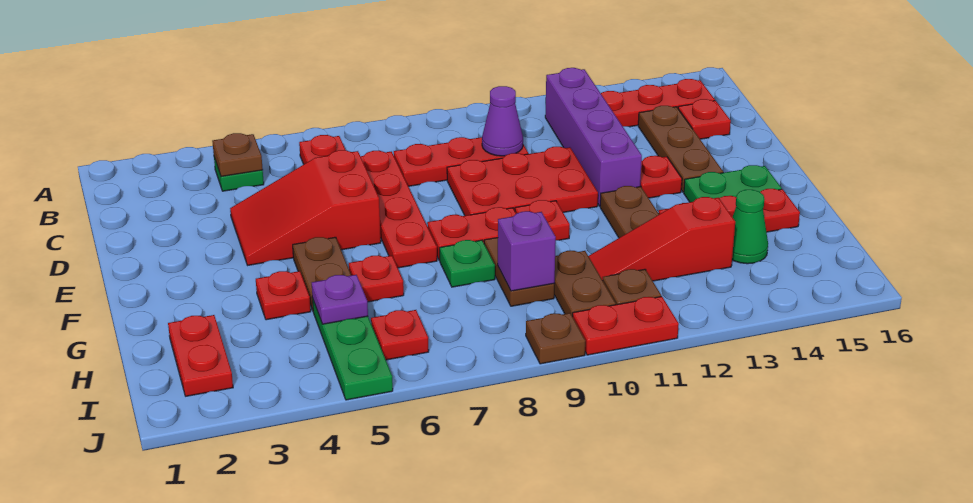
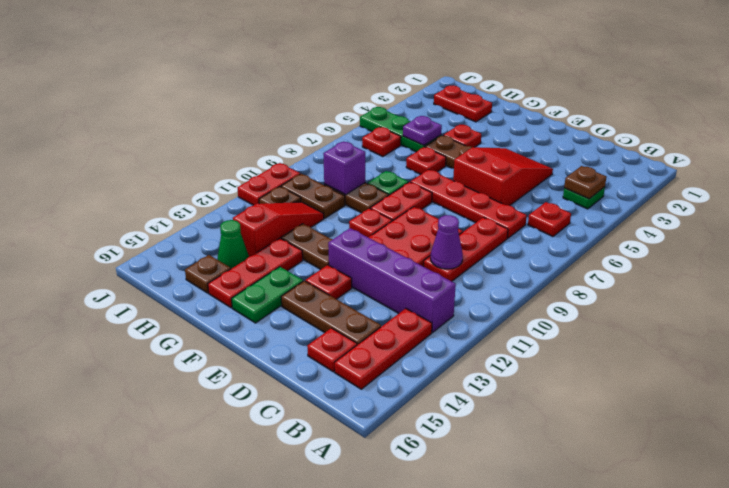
brown 1x1 plate [526,313,585,364] -> brown 1x1 plate moved to [185,255,231,293]

